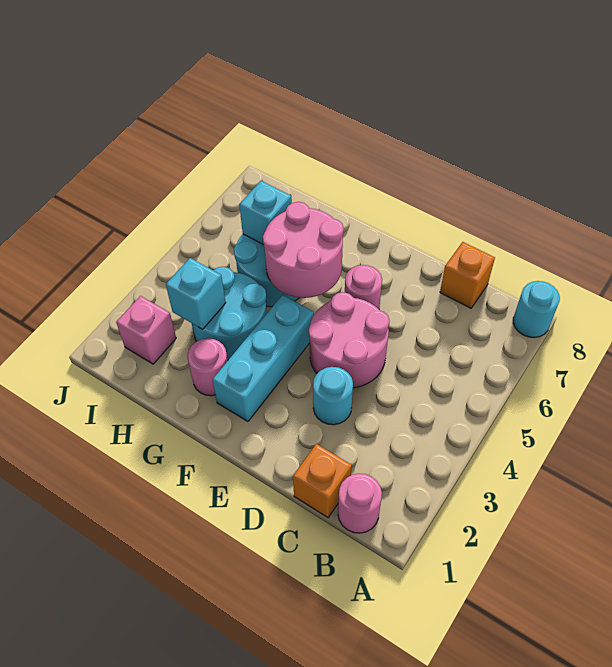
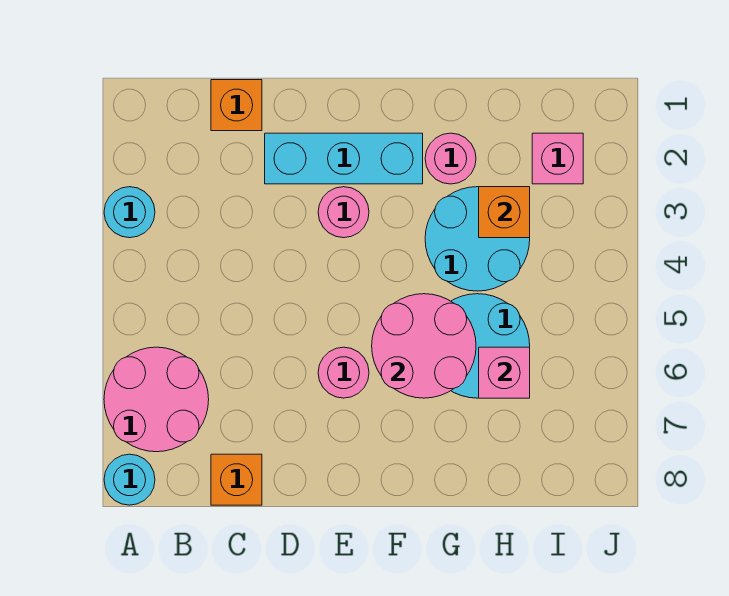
pink 1x1 round brick [338,474,382,533] -> pink 1x1 round brick moved to [318,187,369,238]
cyan 1x1 round brick [313,367,353,425] -> cyan 1x1 round brick moved to [104,187,155,238]
pink 2x2 round brick [309,292,389,388] -> pink 2x2 round brick moved to [104,347,209,452]
cyan 1x3 brick [213,295,314,421] -> cyan 1x3 brick turned to [265,133,423,184]
cyan 1x1 brick [166,258,226,329] -> orange 1x1 brick [479,187,530,238]
cyan 1x1 brick [239,181,292,245] -> pink 1x1 brick [479,347,530,398]

